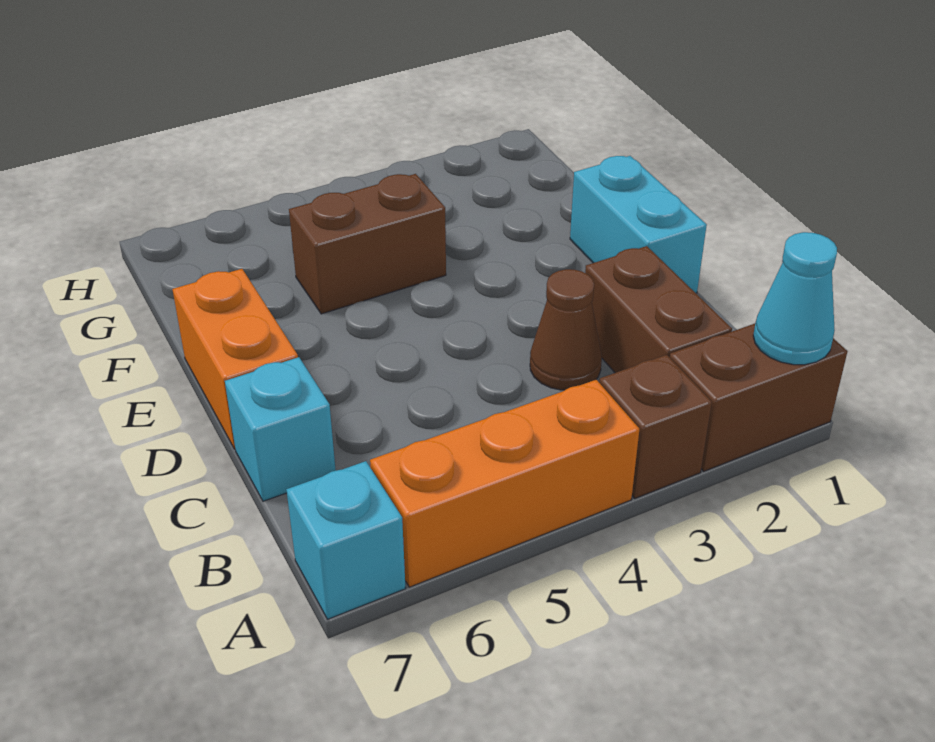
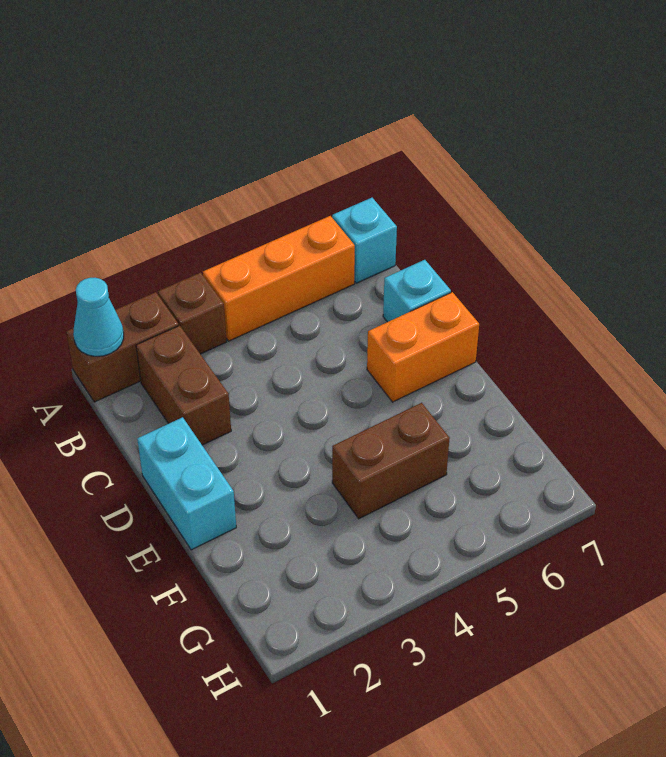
brown 1x1 cone [530,269,602,390] -> none
orange 1x2 brick [172,269,298,449] -> orange 1x2 brick turned to [367,292,479,402]

